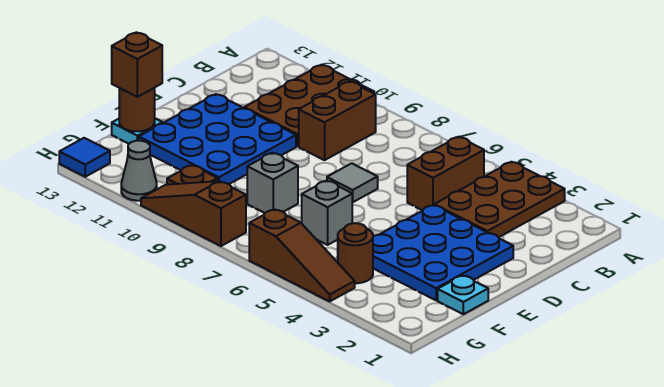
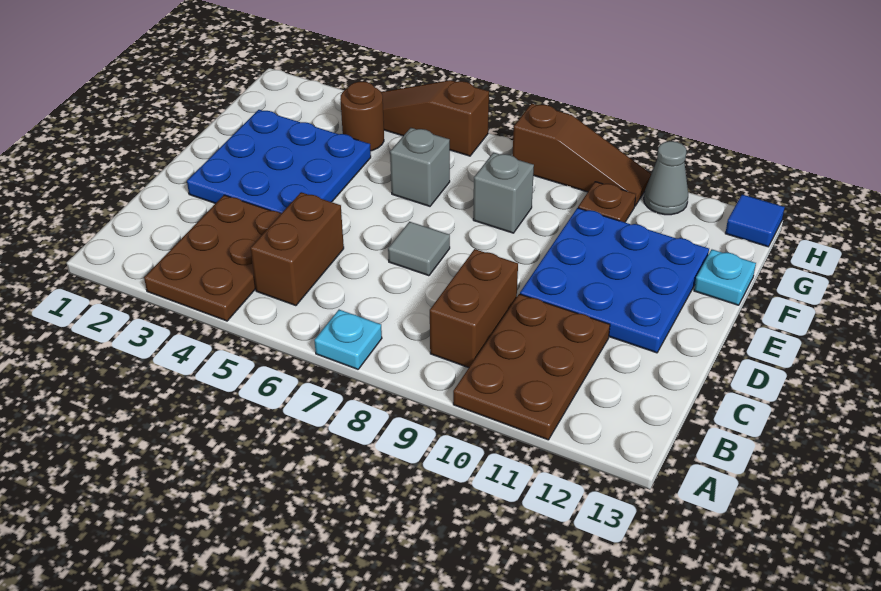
cyan 1x1 plate [438,275,488,314] -> cyan 1x1 plate moved to [314,310,382,369]
brown 1x1 round brick [119,88,155,131] -> none
brown 1x1 brick [112,32,162,97] -> none

